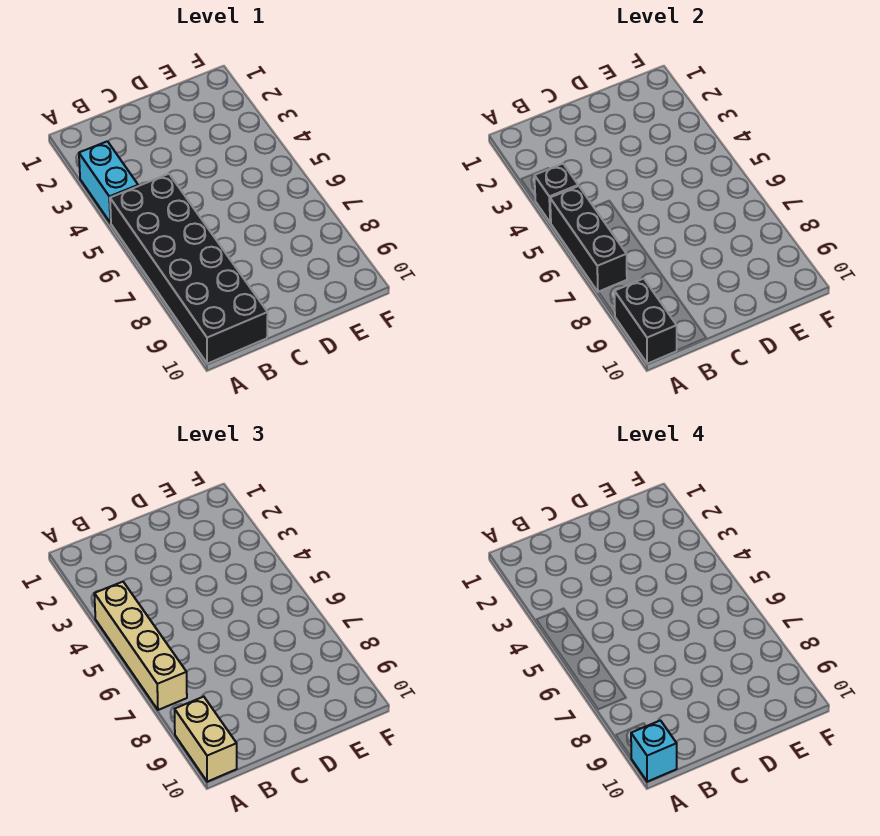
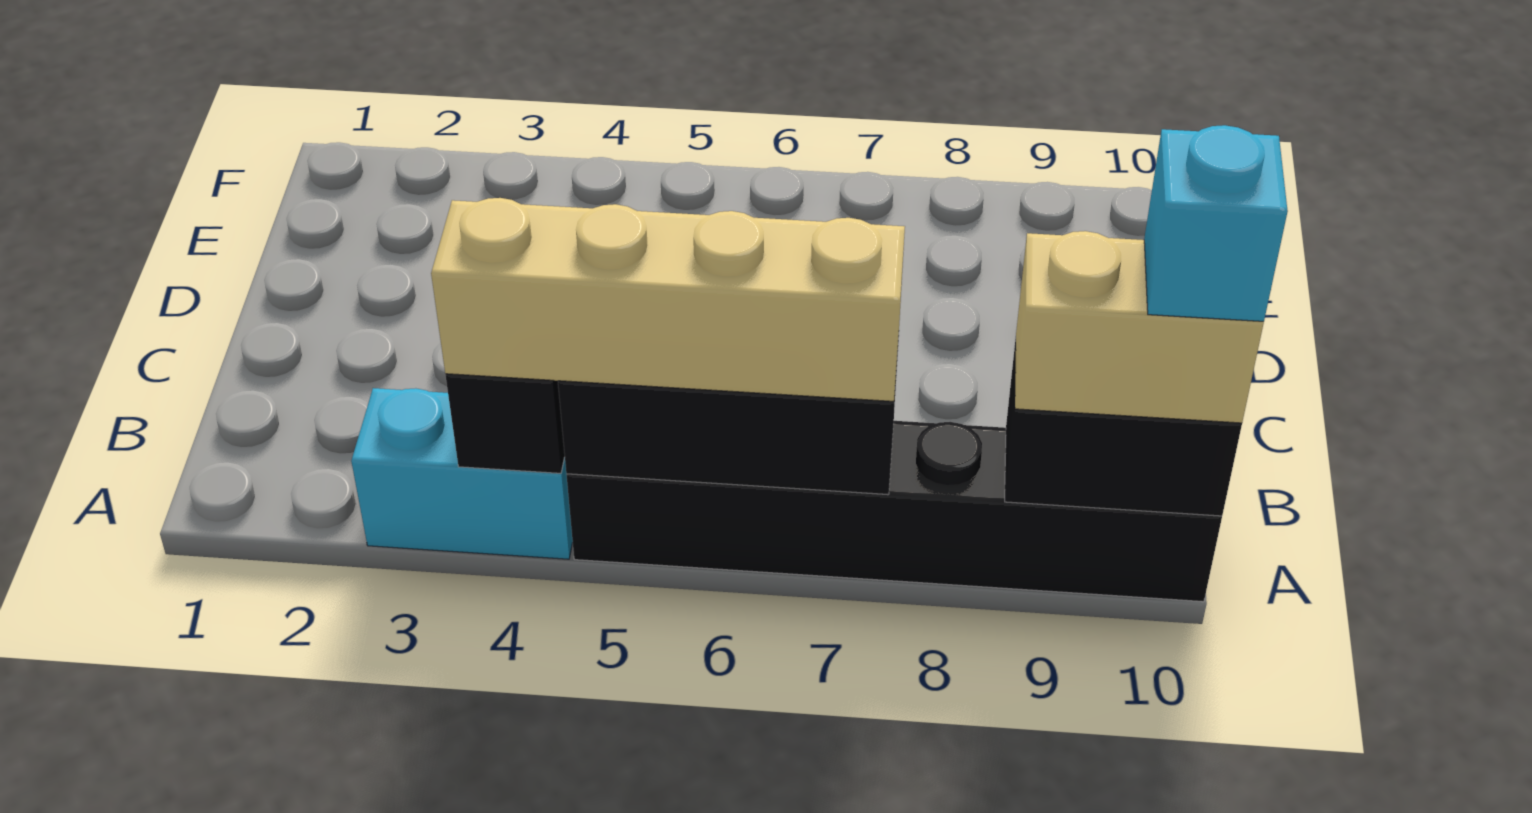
black 2x6 brick [110,174,268,364] -> black 1x6 brick [567,421,1222,602]

